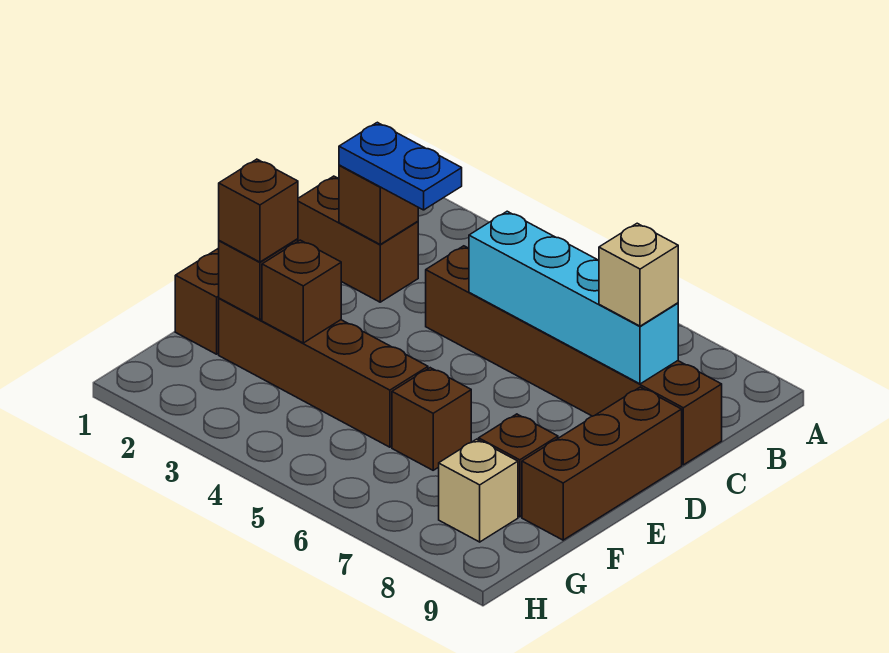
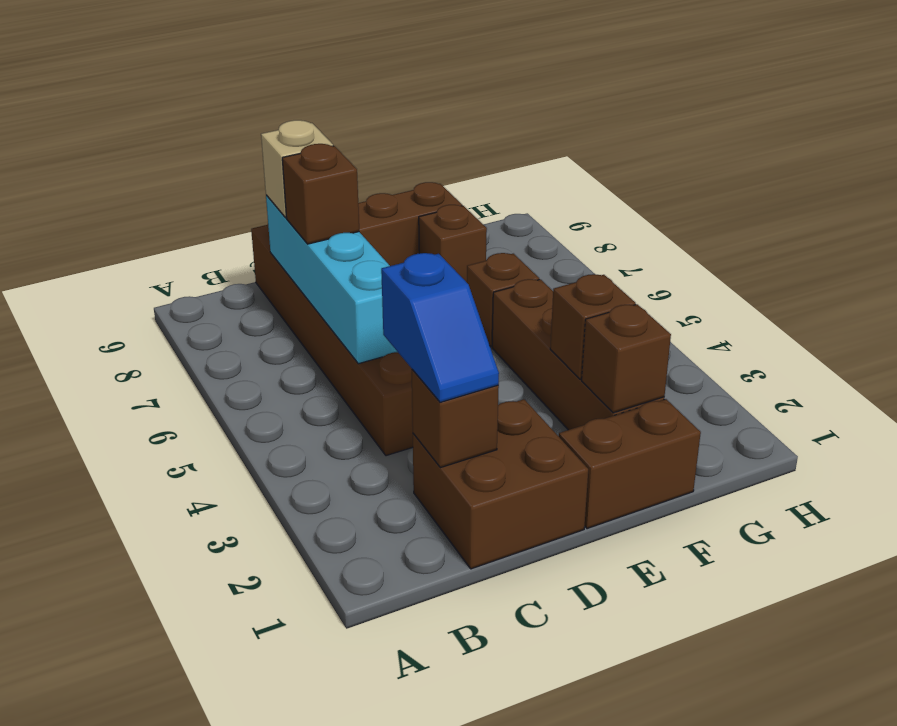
brown 1x2 brick [298,176,418,302] -> brown 2x2 brick [413,399,588,569]
blue 1x2 plate [339,122,462,210] -> blue 1x2 slope [381,253,499,402]
brown 1x1 brick [219,159,298,262] -> brown 1x1 brick moved to [282,144,359,244]
tan 1x1 brick [439,439,518,542] -> none

